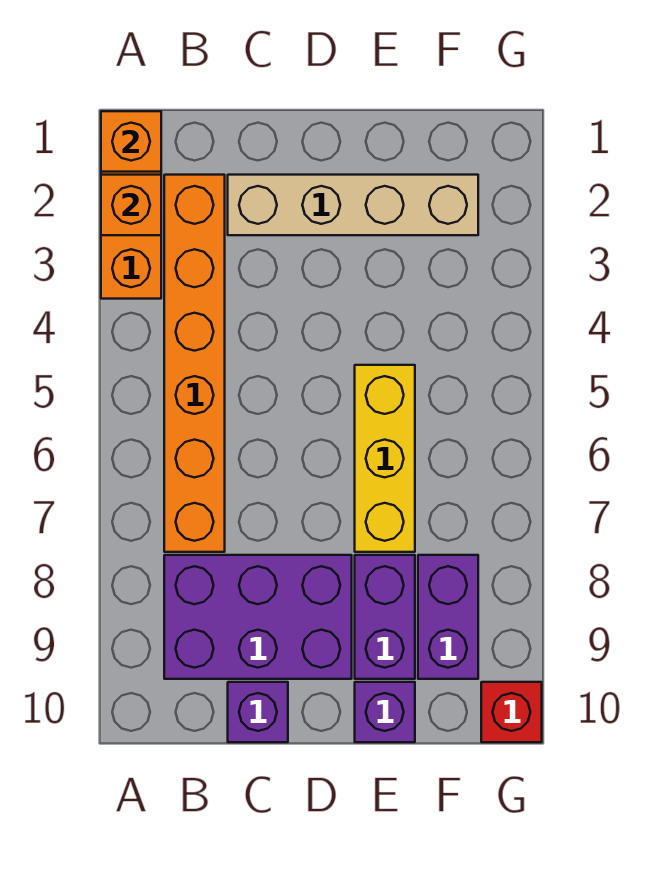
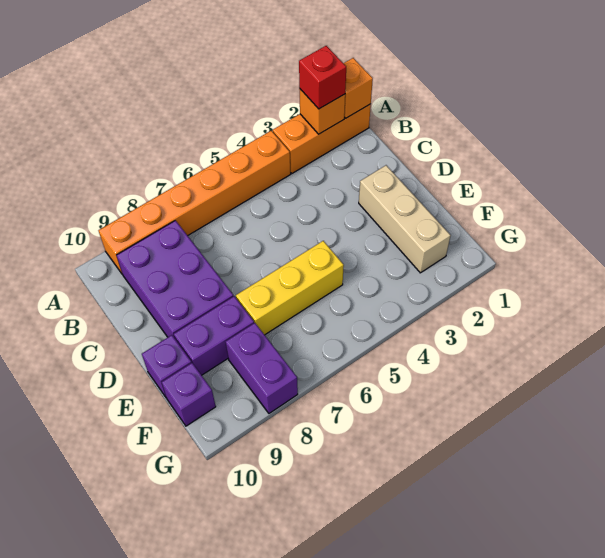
orange 1x6 brick [164,175,225,552] -> orange 1x6 brick moved to [98,131,291,274]
tan 1x4 brick [228,175,478,235] -> tan 1x3 brick [359,165,451,273]
purple 1x1 brick [228,682,288,742] -> purple 1x1 brick moved to [162,363,216,426]
purple 1x2 brick [418,555,478,679] -> purple 1x2 brick turned to [226,323,298,413]
red 1x1 brick [481,682,542,742] -> red 1x1 brick moved to [299,46,346,109]

